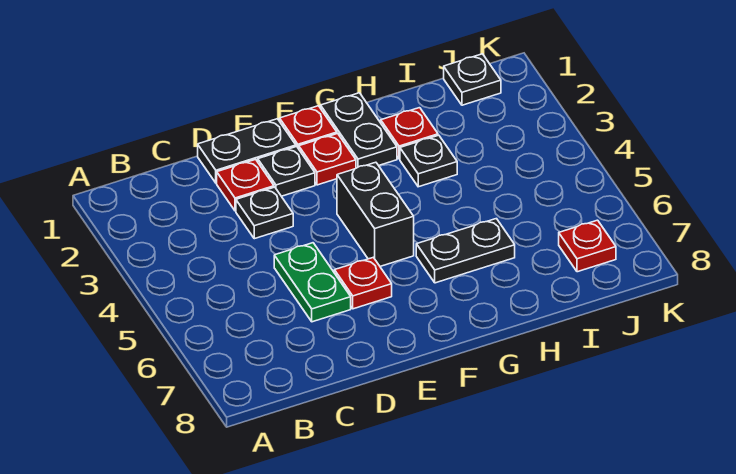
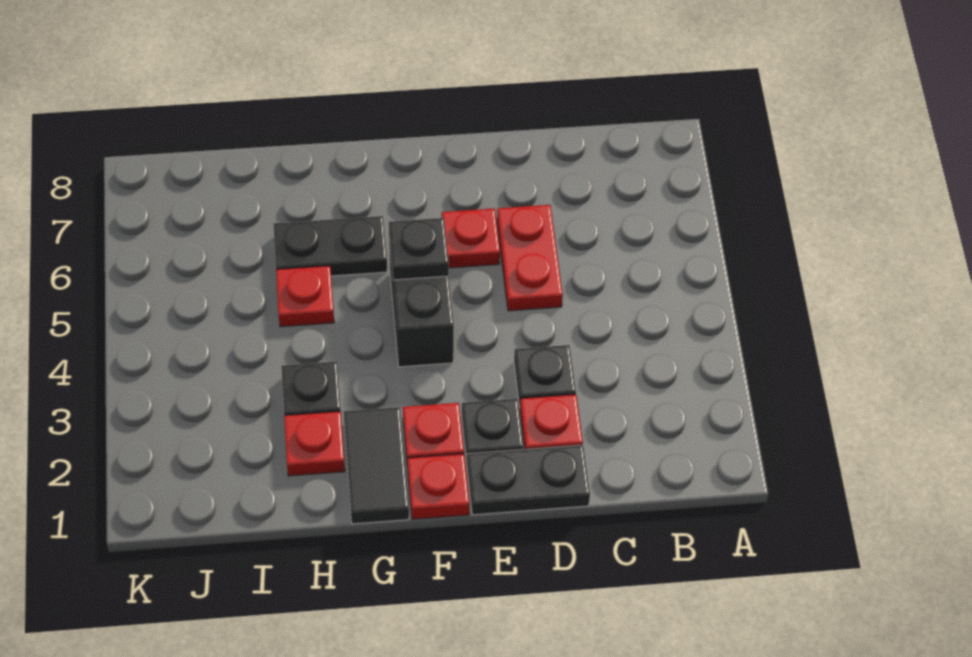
green 1x2 plate [274,243,351,322] -> red 1x2 plate [497,205,563,311]
black 1x2 plate [321,93,397,168] -> black 1x2 tile [344,407,409,524]
black 1x1 plate [444,54,501,105] -> black 1x1 plate moved to [389,218,449,280]
red 1x1 plate [559,220,616,272] -> red 1x1 plate moved to [276,266,334,327]

